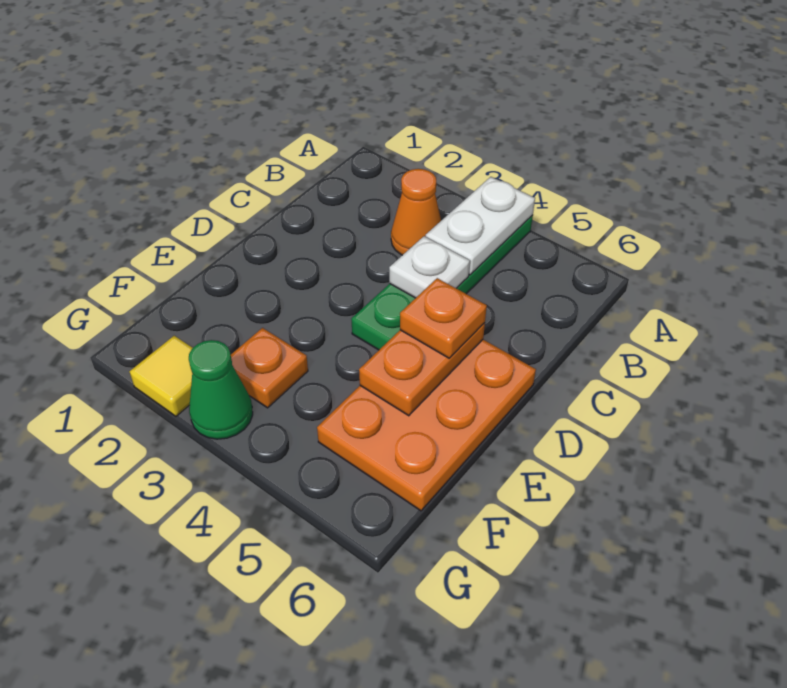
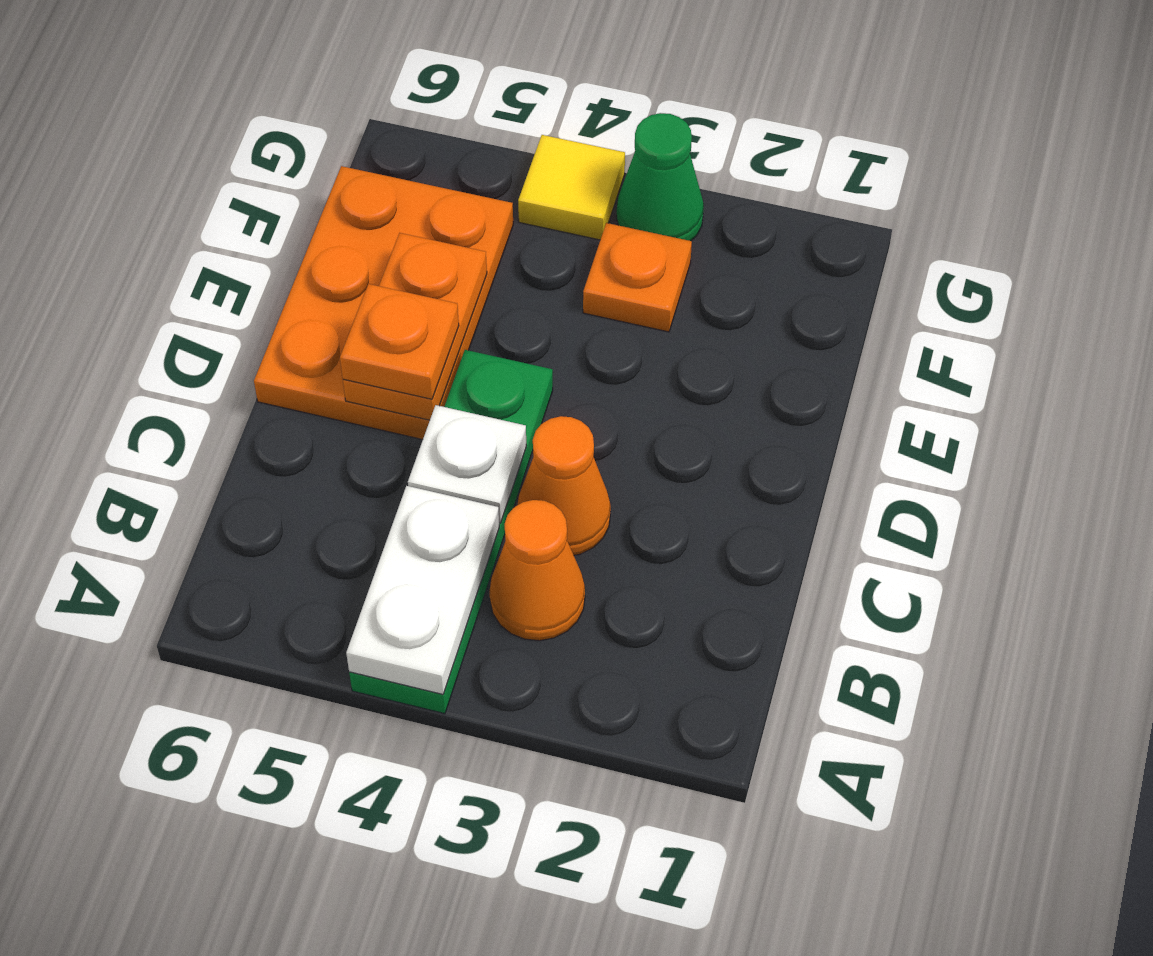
none -> orange 1x1 cone [517,416,611,555]
yellow 1x1 tile [130,336,192,416] -> yellow 1x1 tile moved to [518,135,625,240]

